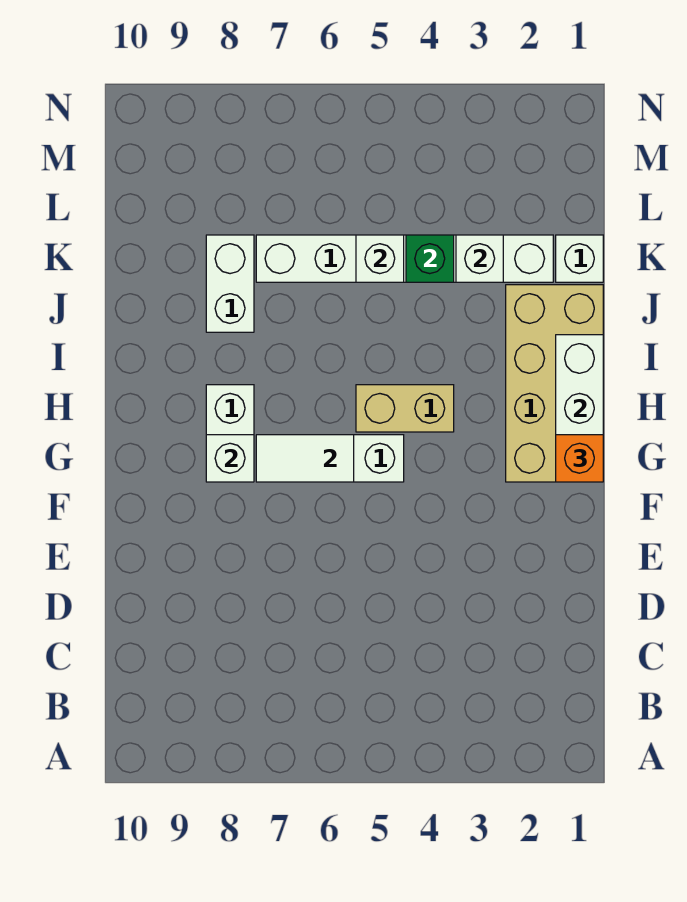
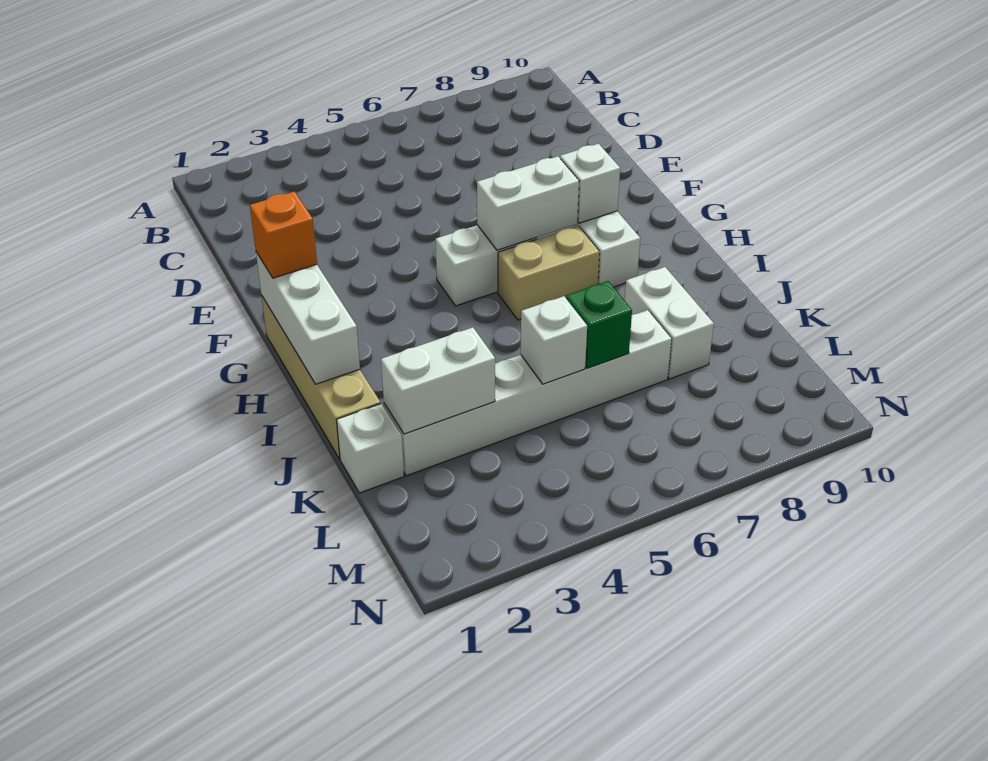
tan 2x4 brick [506,285,603,482] -> tan 1x4 brick [261,295,381,459]
white 1x2 tile [256,435,354,482] -> white 1x2 brick [477,156,579,250]
tan 1x2 brick [356,385,454,432] -> tan 1x2 brick moved to [498,226,600,320]
white 1x1 brick [456,235,503,282] -> white 1x2 brick [381,327,495,434]
green 1x1 brick [406,235,454,282] -> green 1x1 brick moved to [566,281,632,368]

